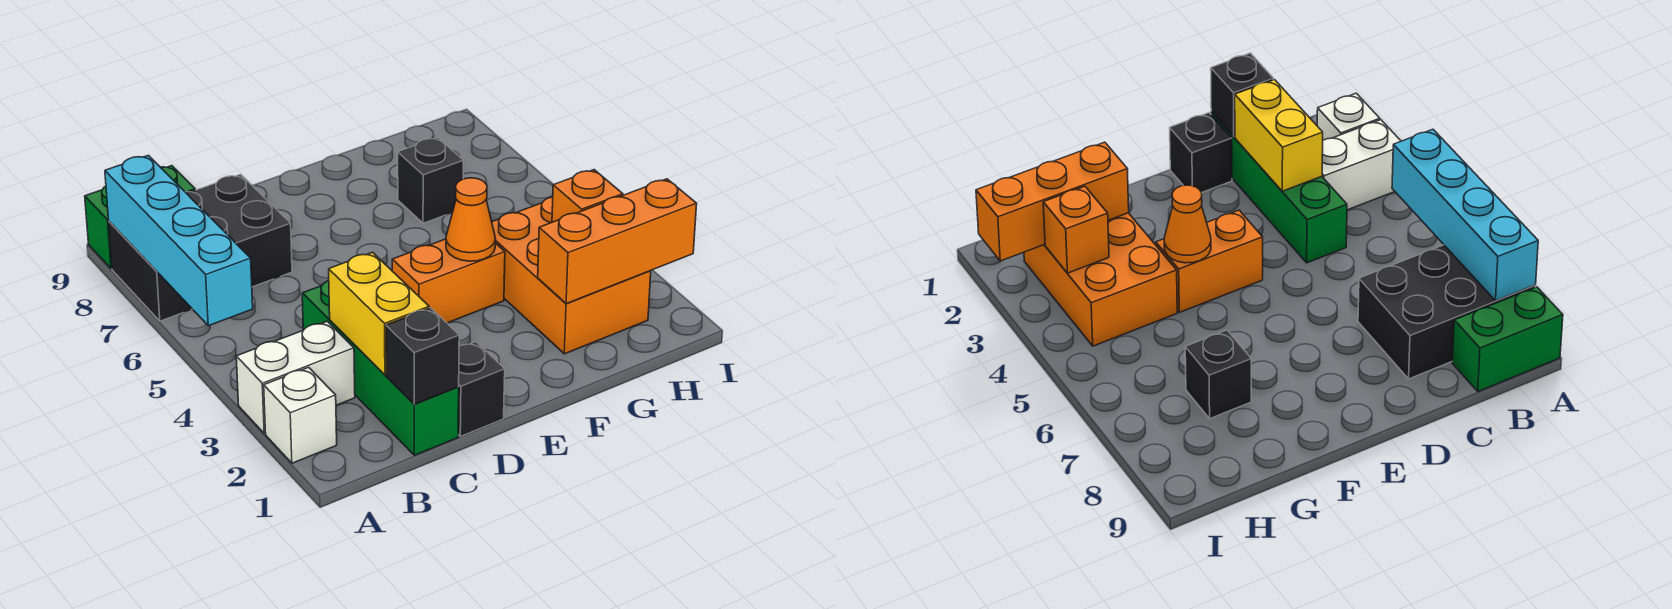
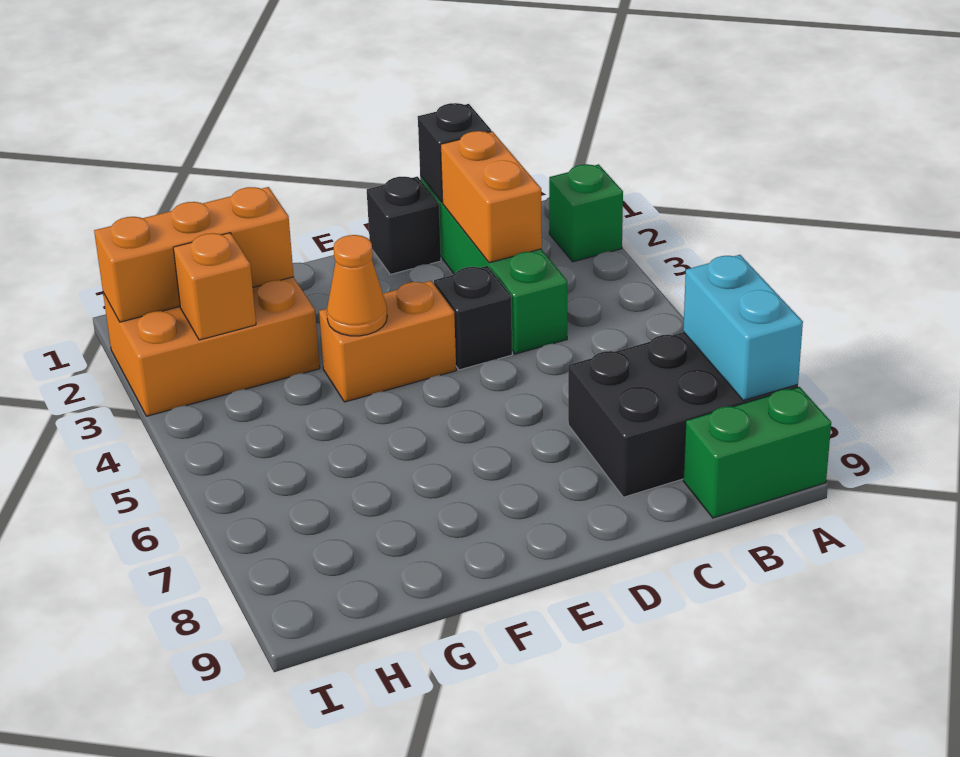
white 1x1 brick [264,367,337,463] -> green 1x1 brick [549,164,623,262]
white 1x2 brick [236,321,355,434] -> none
cyan 1x4 brick [105,155,253,326] -> cyan 1x2 brick [683,255,803,401]
yellow 1x2 brick [329,252,429,375] -> orange 1x2 brick [441,131,542,263]
orange 2x3 brick [492,197,651,354] -> orange 2x3 brick turned to [103,277,320,416]
black 1x1 brick [398,138,463,223] -> black 1x1 brick moved to [434,266,512,370]

